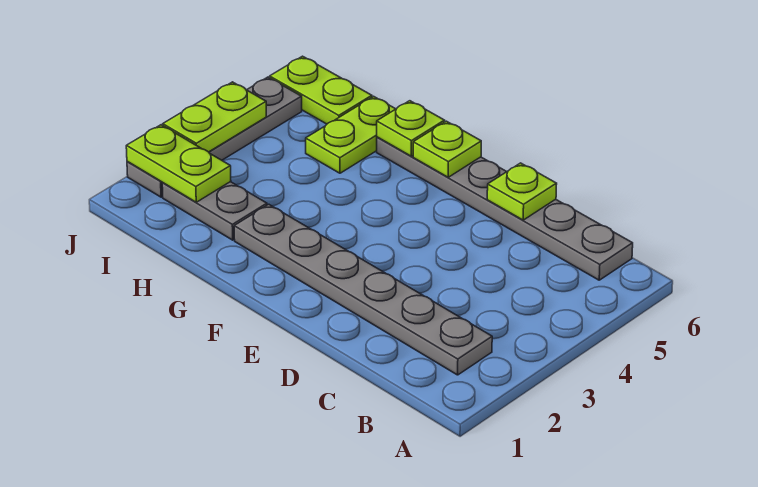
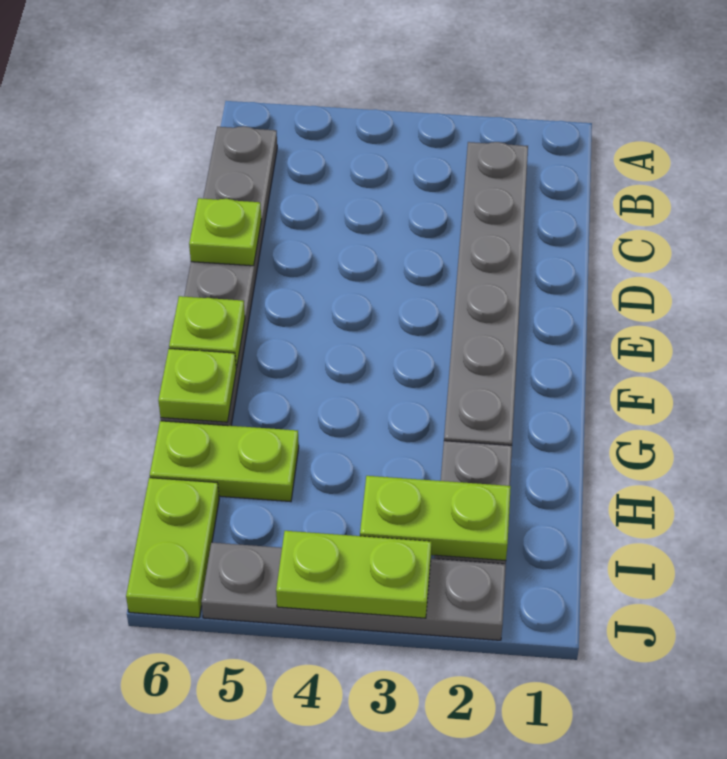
lime 1x2 plate [126,125,231,202] -> lime 1x2 plate turned to [360,476,511,561]

